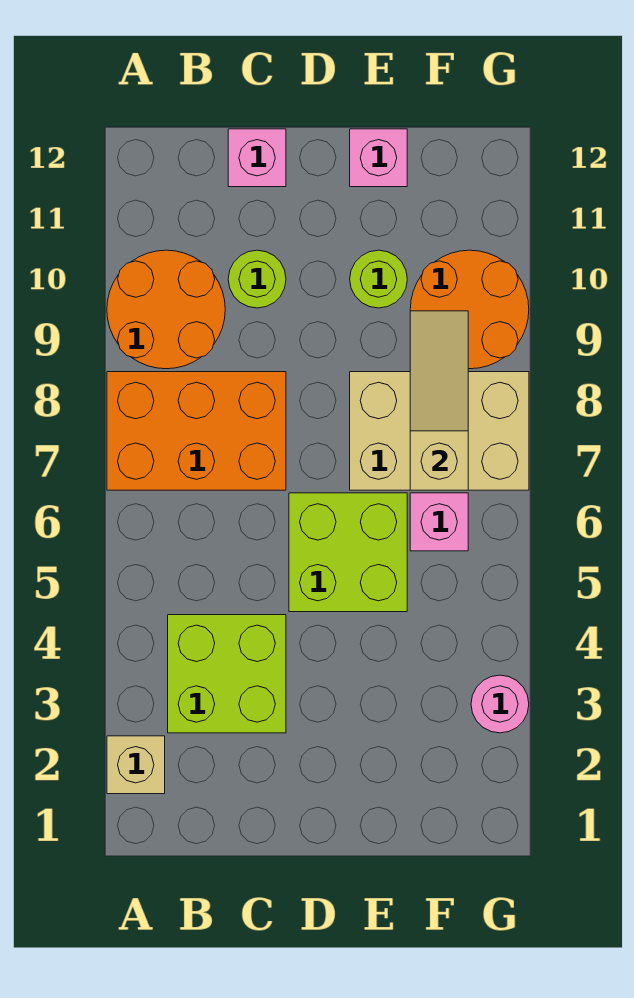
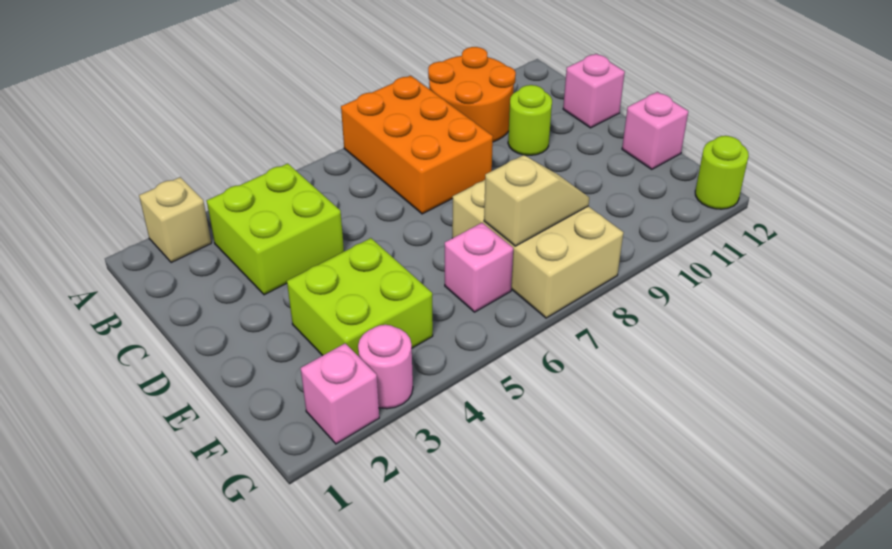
lime 2x2 brick [289,493,407,612] -> lime 2x2 brick moved to [287,238,433,356]
lime 1x1 round brick [350,250,407,308] -> lime 1x1 round brick moved to [695,136,749,209]
tan 1x3 slope [410,311,468,490] -> tan 1x2 slope [484,155,589,246]
orange 2x2 round brick [410,250,529,369] -> none
none -> pink 1x1 brick [301,343,379,444]

